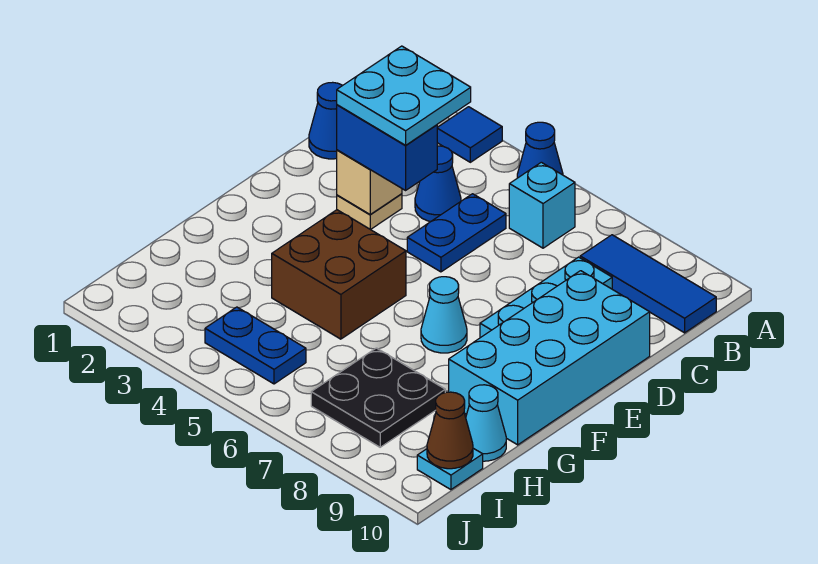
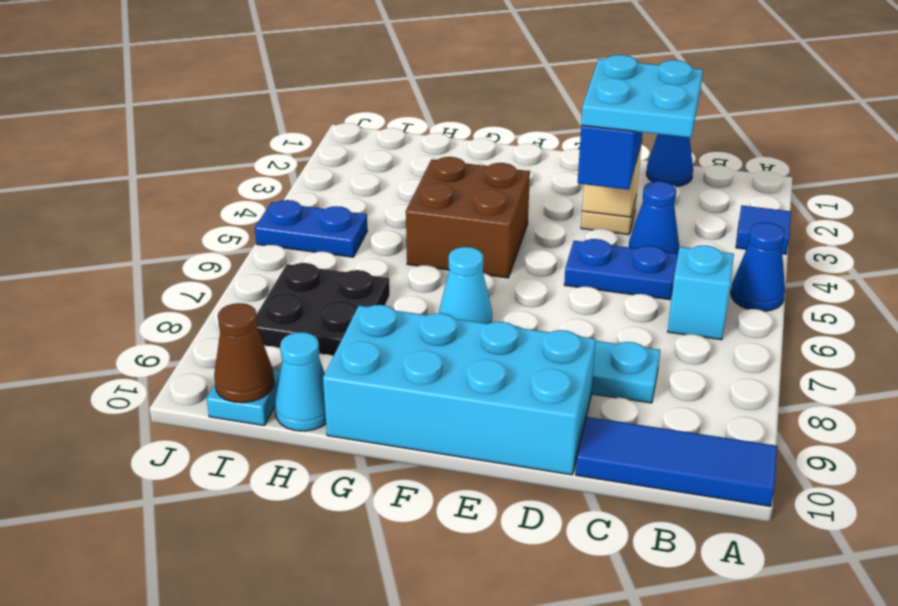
blue 1x3 tile [580,235,716,333] -> blue 1x3 tile turned to [576,417,777,507]
blue 1x2 plate [205,307,306,384] -> blue 1x2 plate turned to [255,200,368,257]

